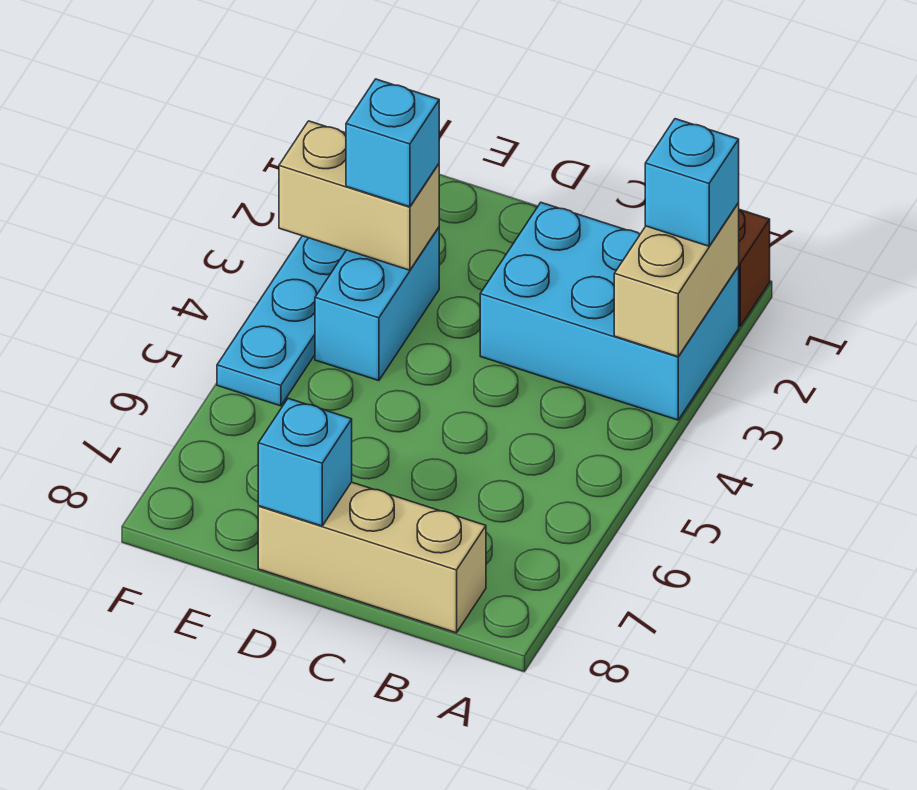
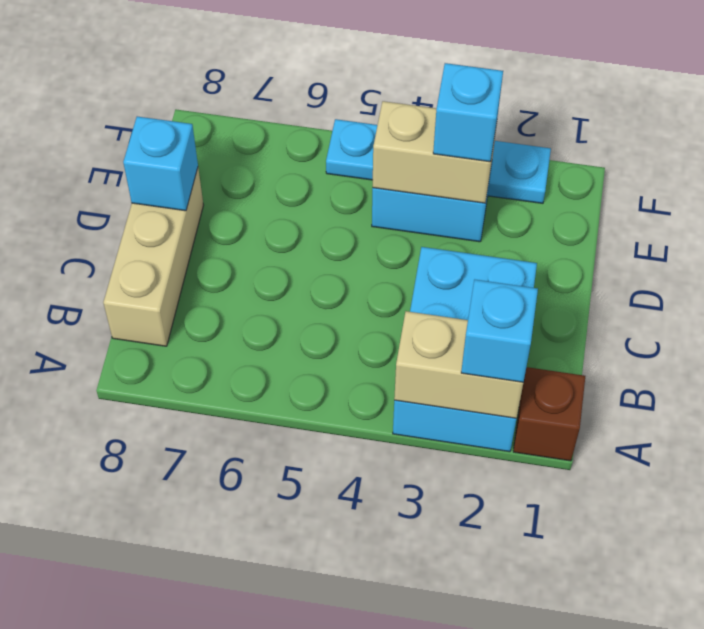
tan 1x2 brick [279,121,439,270] -> tan 1x2 brick turned to [373,101,497,203]

